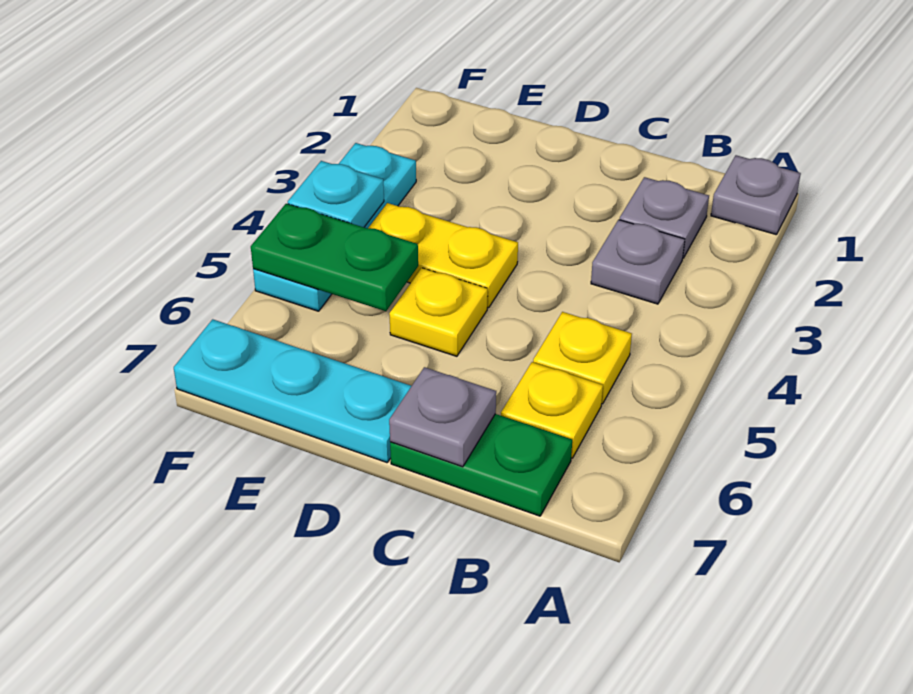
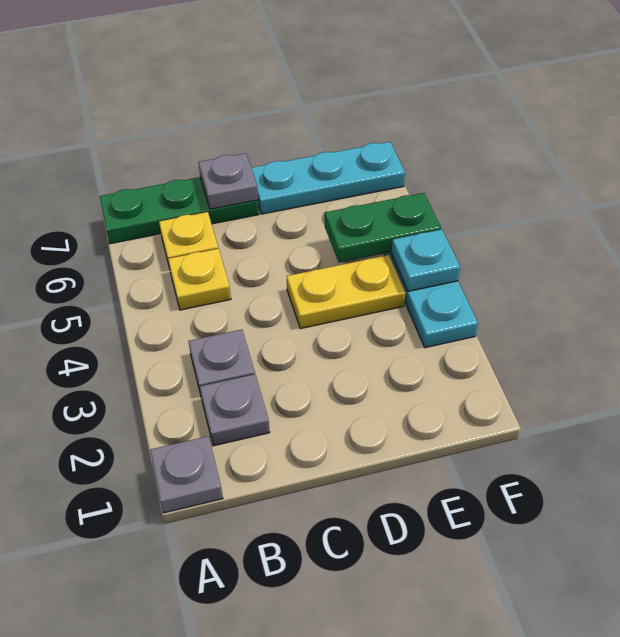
green 1x2 plate [390,414,572,516] -> green 1x3 plate [100,177,259,244]
yellow 1x1 plate [389,268,488,356] -> none

